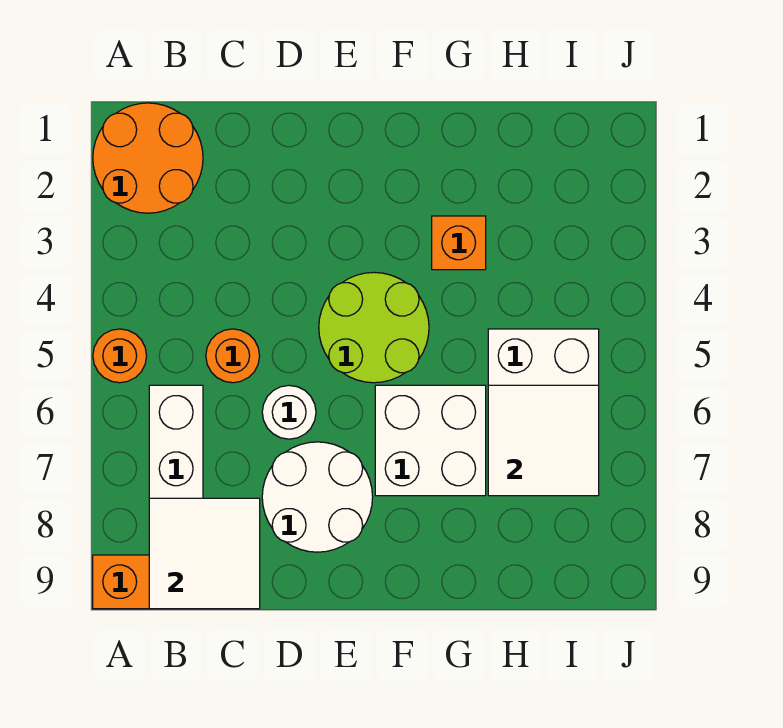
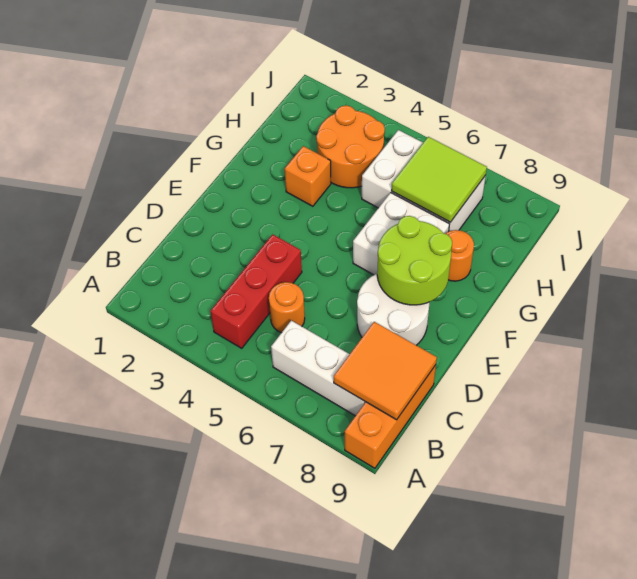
orange 2x2 round brick [93,103,203,213] -> orange 2x2 round brick moved to [316,105,385,188]
orange 1x1 round brick [93,329,147,383] -> orange 1x1 round brick moved to [445,230,474,281]
none -> red 1x3 brick [211,234,302,348]
white 2x2 tile [149,498,260,609] -> orange 2x2 tile [334,322,437,420]
white 1x1 round brick [262,385,316,439] -> none
lime 2x2 round brick [319,272,429,383] -> lime 2x2 round brick moved to [377,216,452,305]
white 2x2 tile [488,385,599,496] -> lime 2x2 tile [392,137,487,222]

